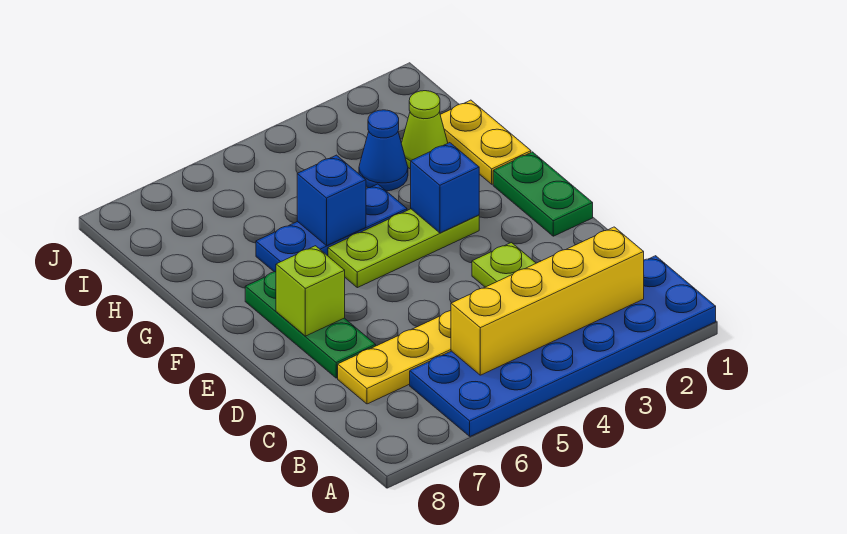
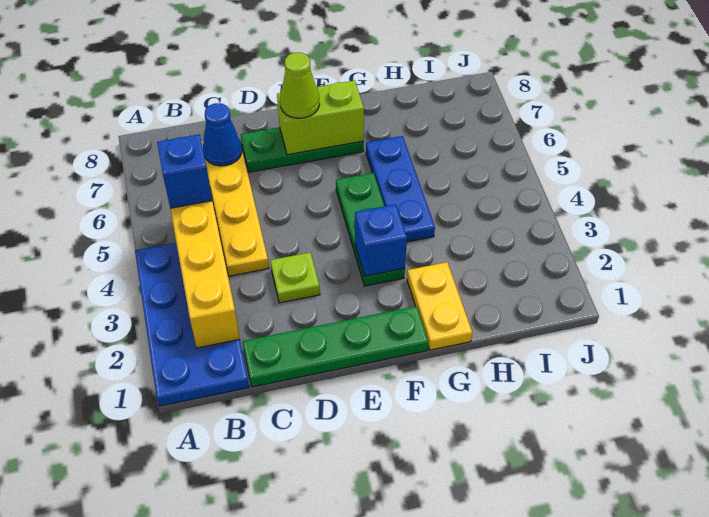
blue 2x6 plate [410,256,716,436] -> blue 2x4 plate [135,243,249,406]
green 1x2 plate [493,152,593,236] -> green 1x4 plate [242,306,429,387]
lime 1x1 brick [276,246,345,336] -> lime 1x2 brick [277,80,364,155]
lime 1x3 plate [328,209,479,288] -> green 1x3 plate [336,173,405,286]
yellow 1x2 plate [440,100,531,184] -> yellow 1x2 plate turned to [407,262,472,350]
blue 1x1 brick [297,155,366,246] -> blue 1x1 brick moved to [157,134,212,208]
lime 1x1 cone [401,91,448,169] -> lime 1x1 cone moved to [280,53,320,118]
blue 1x1 cone [359,110,408,191] -> blue 1x1 cone moved to [203,103,242,166]

